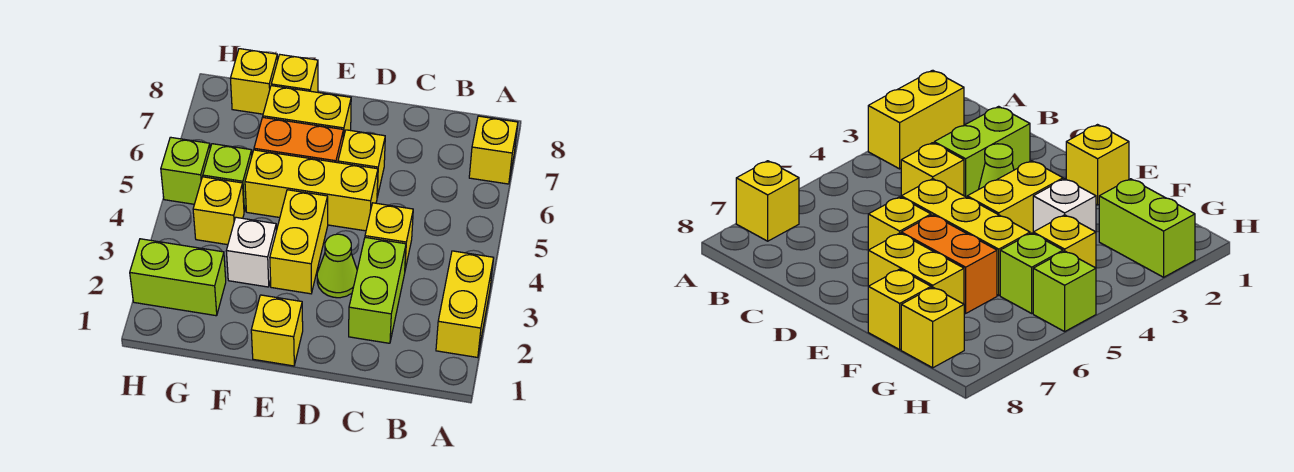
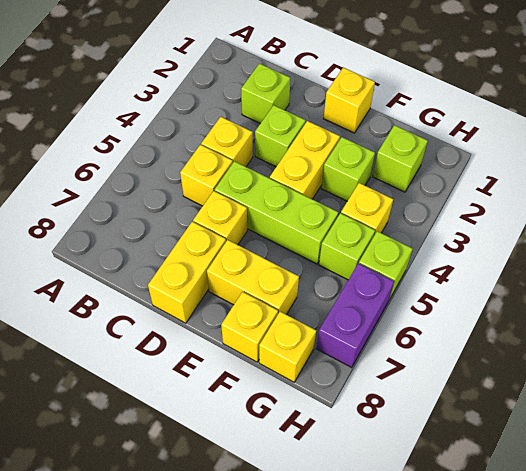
yellow 1x2 brick [436,251,494,358] -> yellow 1x2 brick moved to [148,222,226,323]
yellow 1x1 brick [469,116,518,184] -> yellow 1x1 brick moved to [180,145,233,206]
lime 1x2 brick [349,237,406,343] -> lime 1x1 brick [241,64,290,123]
lime 1x1 cone [317,234,357,298] -> lime 1x1 brick [255,105,306,167]
yellow 1x3 brick [245,150,378,231] -> lime 1x3 brick [215,161,338,264]
orange 1x2 brick [254,117,344,163] -> none
white 1x1 brick [226,217,276,287] -> lime 1x1 brick [321,137,375,201]
lime 1x2 brick [130,239,226,316] -> lime 1x1 brick [373,125,428,192]
none -> purple 1x2 brick [316,263,394,368]

